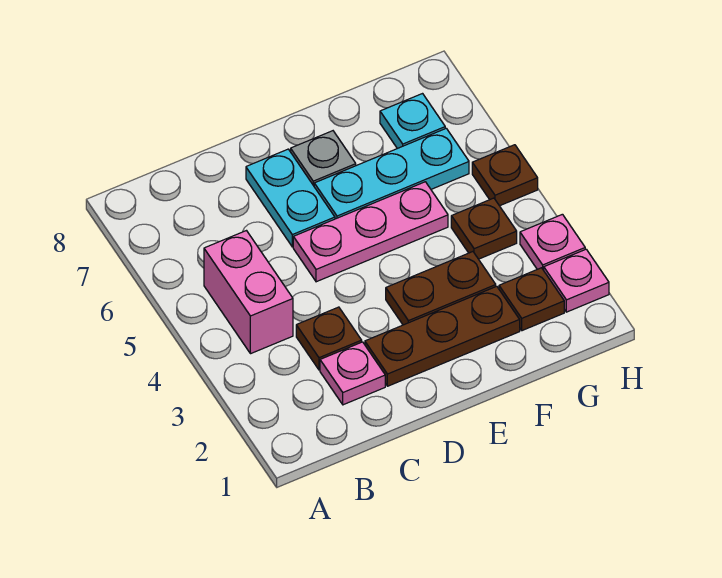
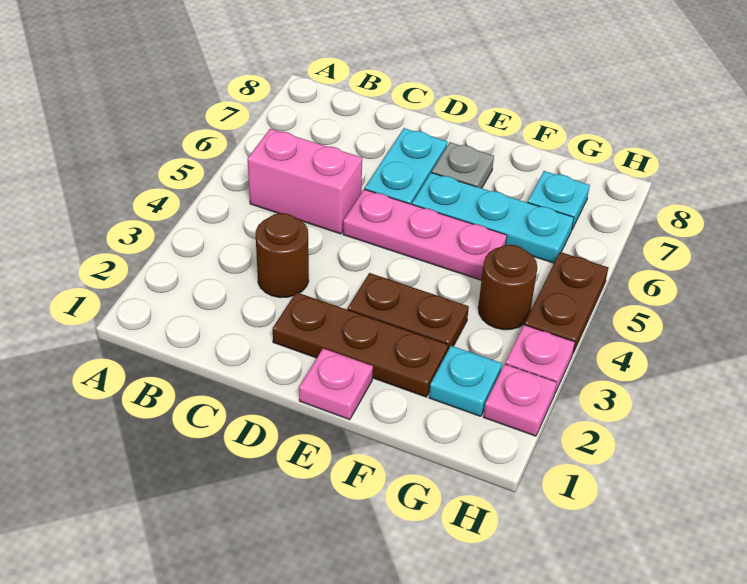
pink 1x2 brick [204,231,293,354] -> pink 1x2 brick turned to [248,129,362,234]
pink 1x1 plate [320,342,385,405] -> pink 1x1 plate moved to [299,348,373,420]
brown 1x1 plate [296,307,362,370] -> brown 1x1 round brick [256,213,309,298]
brown 1x1 plate [499,268,564,331] -> cyan 1x1 plate [429,346,502,416]
brown 1x1 plate [451,198,517,259] -> brown 1x1 round brick [478,245,537,330]
brown 1x1 plate [472,145,538,206] -> brown 1x2 plate [525,252,608,353]

